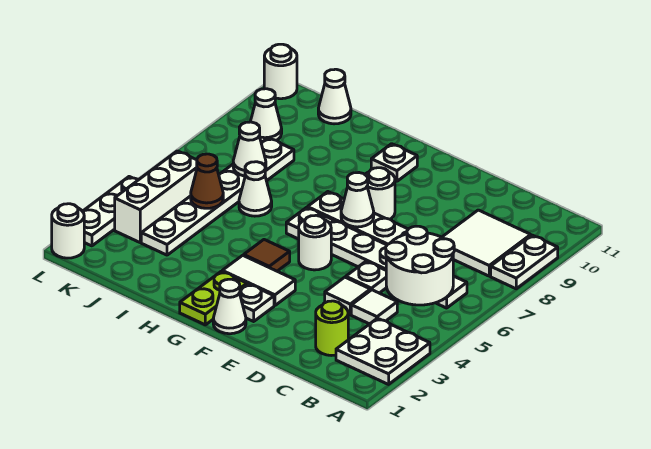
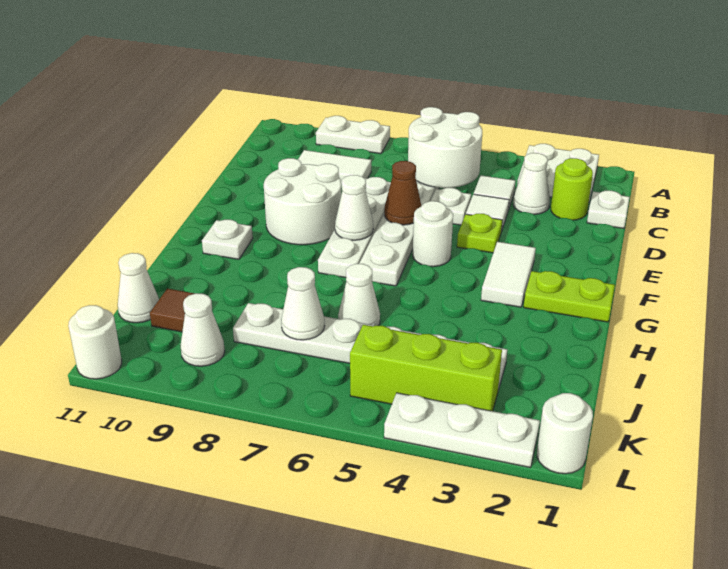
white 2x2 tile [442,210,531,276] -> white 1x2 tile [298,150,371,184]
none -> lime 1x1 plate [457,214,502,253]
white 1x1 cone [213,279,246,334] -> white 1x1 cone moved to [513,153,550,214]
white 1x1 plate [240,284,274,321] -> white 1x1 plate moved to [587,191,630,228]
white 1x1 round brick [365,168,395,219] -> white 2x2 round brick [264,158,341,245]
brown 1x1 tile [244,240,290,271] -> brown 1x1 tile moved to [150,288,195,332]
brown 1x1 cone [191,154,223,208] -> brown 1x1 cone moved to [384,161,421,225]
white 1x3 brick [115,151,197,242] -> lime 1x3 brick [350,325,502,411]

